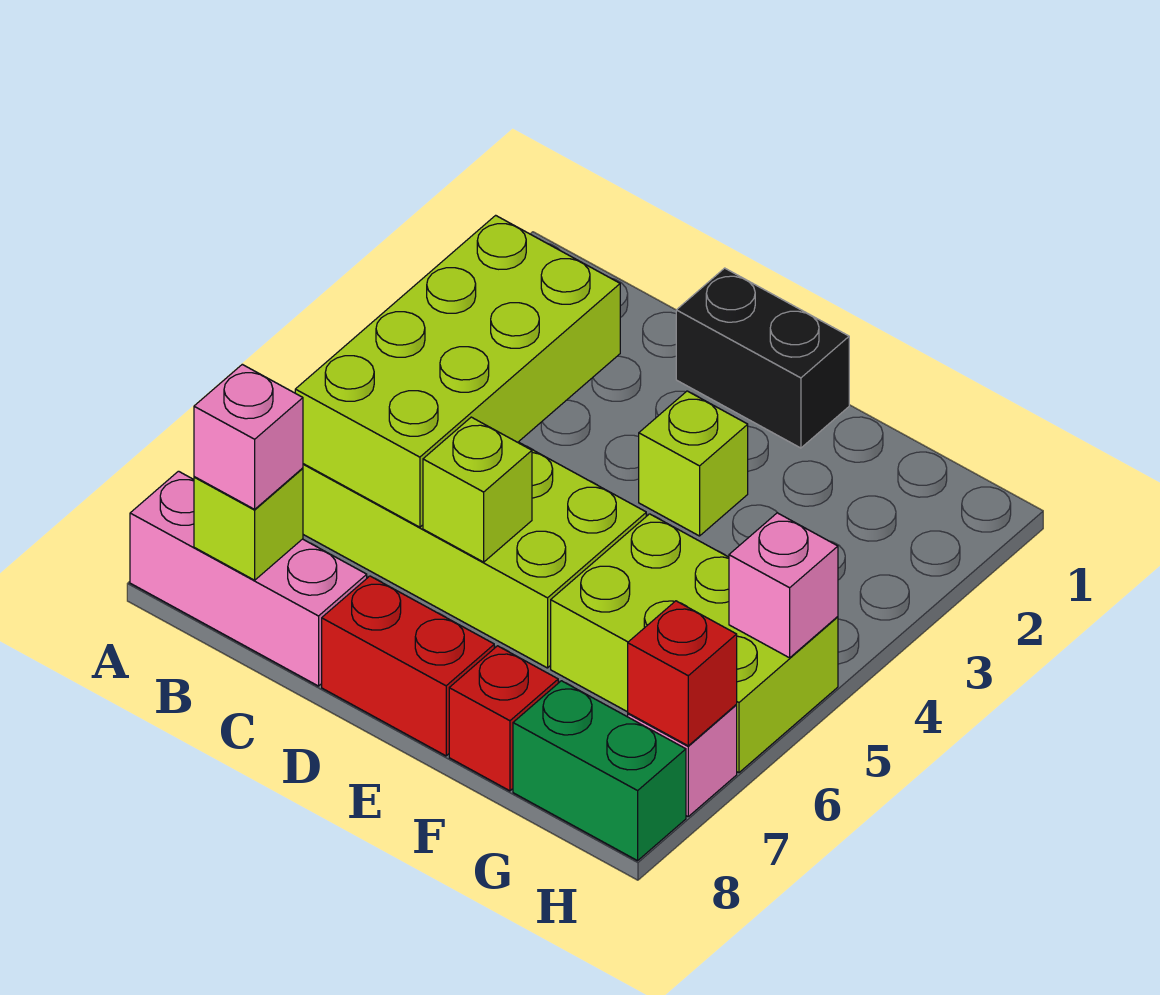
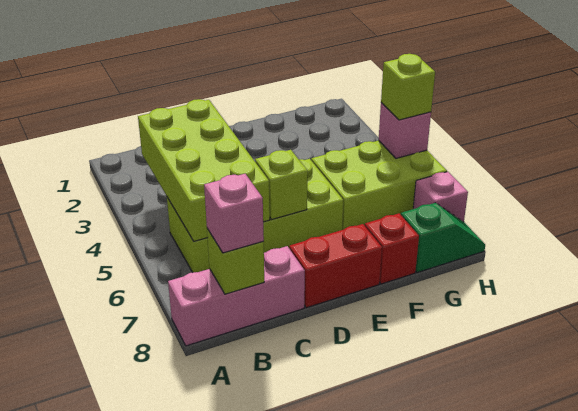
black 1x2 brick [676,268,849,448] -> none
lime 1x1 brick [639,391,748,536] -> lime 1x1 brick moved to [381,54,435,120]
green 1x2 brick [513,681,686,861] -> green 1x2 slope [401,203,485,273]
red 1x1 brick [628,601,737,746] -> none

